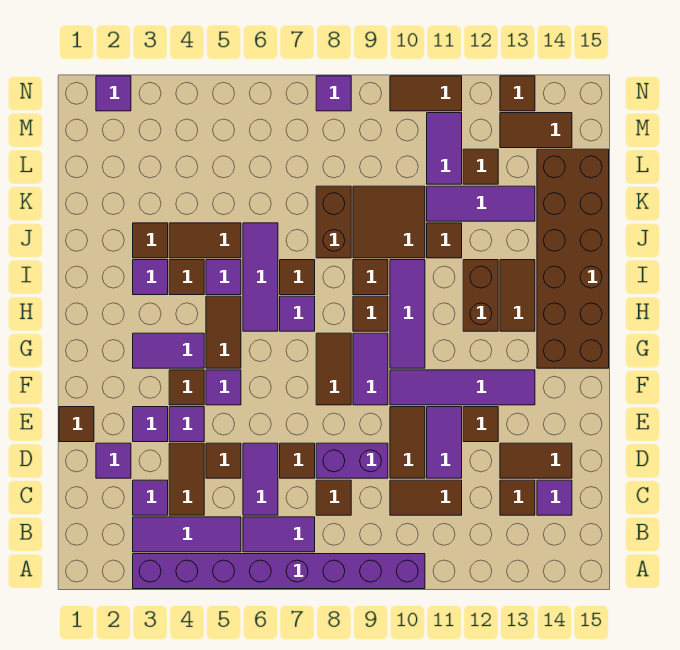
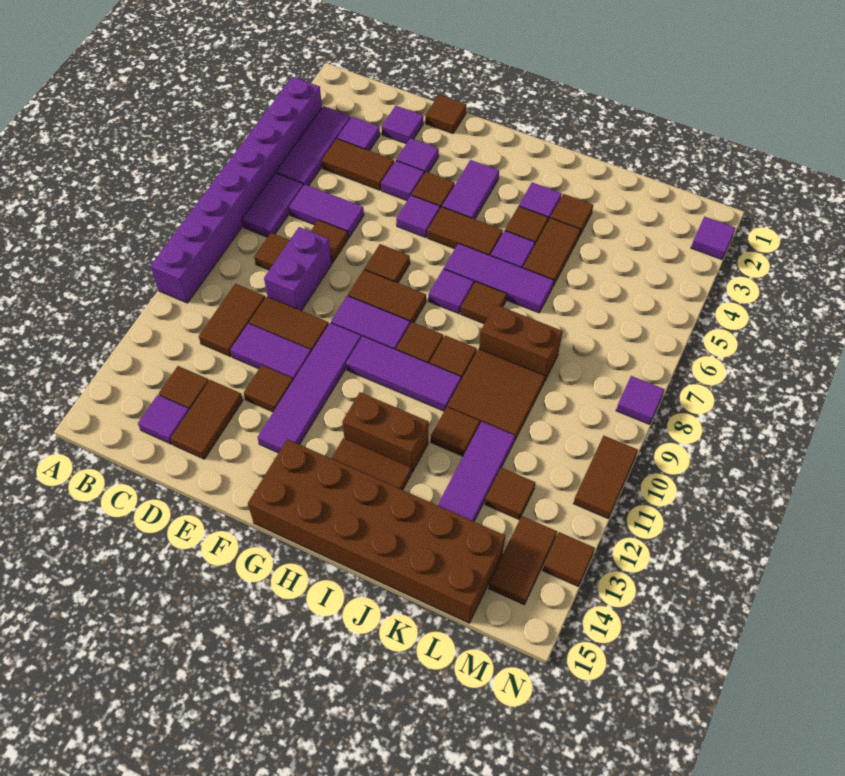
brown 1x1 tile [206,443,241,478] -> brown 1x1 tile moved to [365,244,410,283]
purple 1x2 tile [427,113,462,184] -> none

